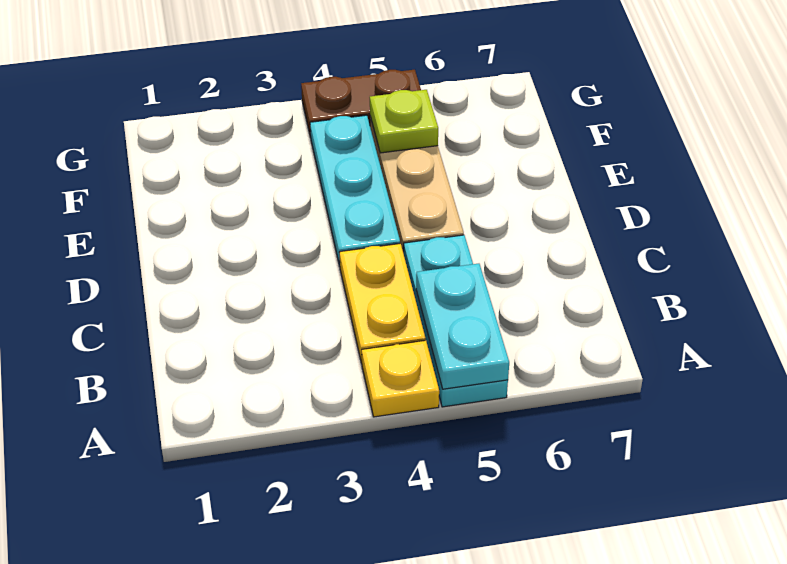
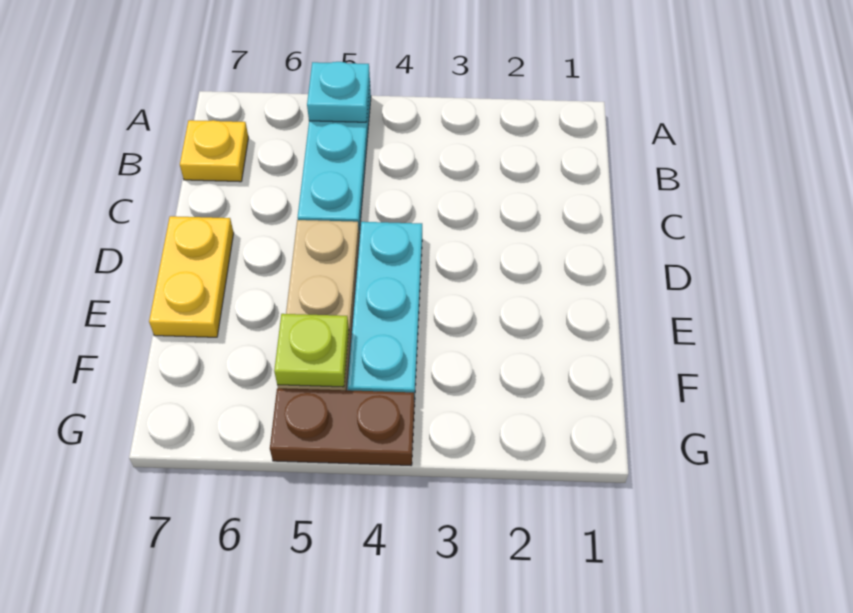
yellow 1x1 plate [362,340,439,417] -> yellow 1x1 plate moved to [180,120,249,182]
cyan 1x2 plate [416,264,509,389] -> cyan 1x1 plate [307,62,370,122]
yellow 1x2 plate [340,244,426,364] -> yellow 1x2 plate moved to [149,216,234,337]

